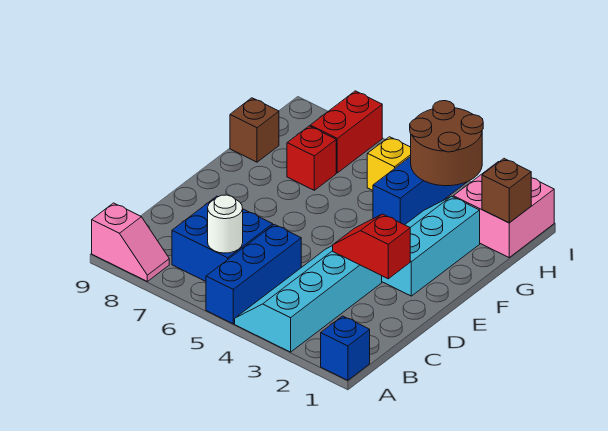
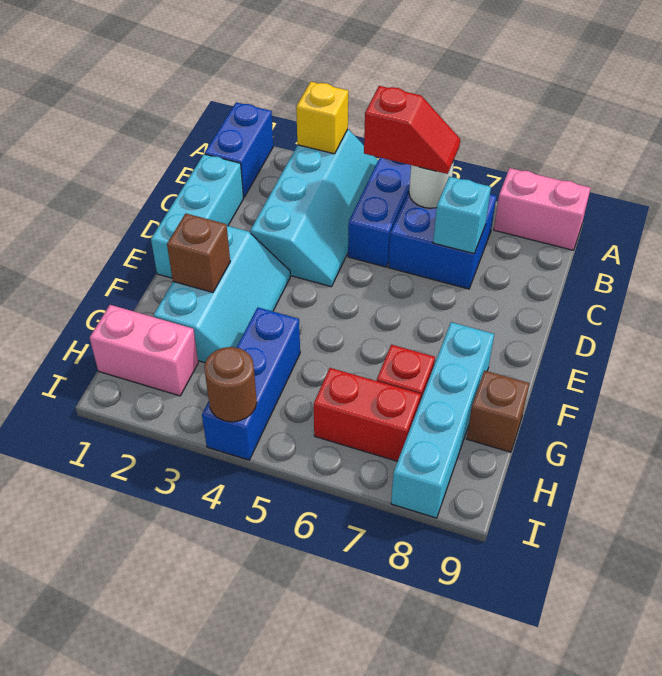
blue 1x1 brick [321,316,370,380] -> blue 1x2 brick [205,102,273,198]
pink 1x2 slope [92,203,169,281] -> pink 1x2 brick [494,168,591,250]
none -> cyan 1x3 brick [151,154,243,278]
none -> cyan 1x1 brick [433,176,491,254]
red 1x2 slope [333,214,410,279] -> red 1x2 slope moved to [364,86,460,174]
none -> cyan 1x4 brick [391,322,494,518]
pink 2x2 brick [453,162,554,257] -> pink 1x2 brick [90,305,198,396]
brown 1x1 brick [482,159,531,223] -> brown 1x1 brick moved to [167,214,230,292]
brown 2x2 round brick [410,101,483,186] -> brown 1x1 round brick [204,347,257,422]
yellow 1x1 brick [367,137,411,190] -> yellow 1x1 brick moved to [296,82,348,154]
red 1x2 brick [310,91,382,173] -> red 1x2 brick turned to [314,368,421,461]

